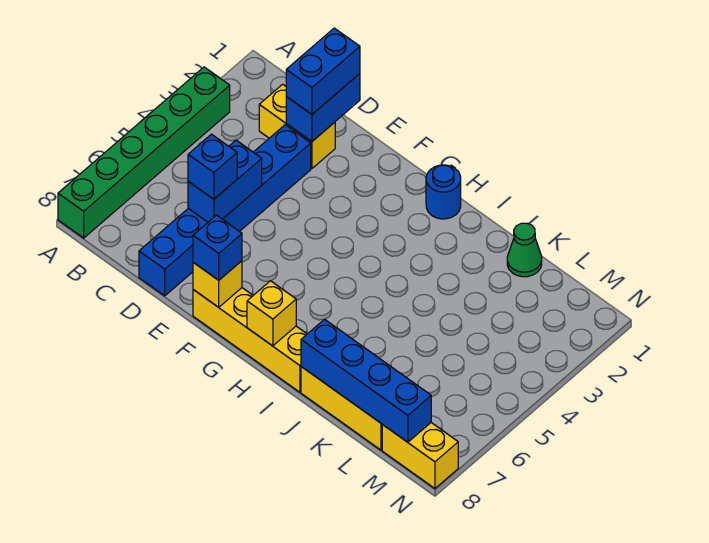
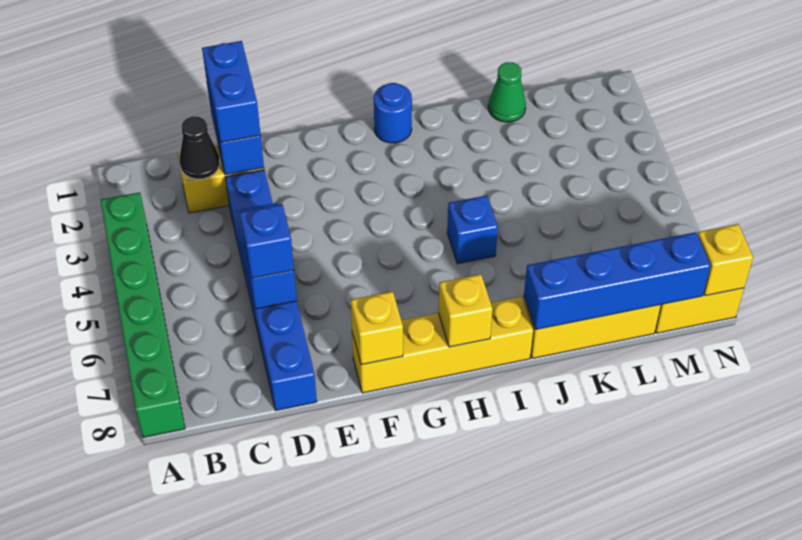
none -> black 1x1 cone [180,116,220,179]
blue 1x1 brick [193,215,242,280] -> blue 1x1 brick moved to [447,196,498,264]
none -> yellow 1x1 brick [698,224,753,296]

